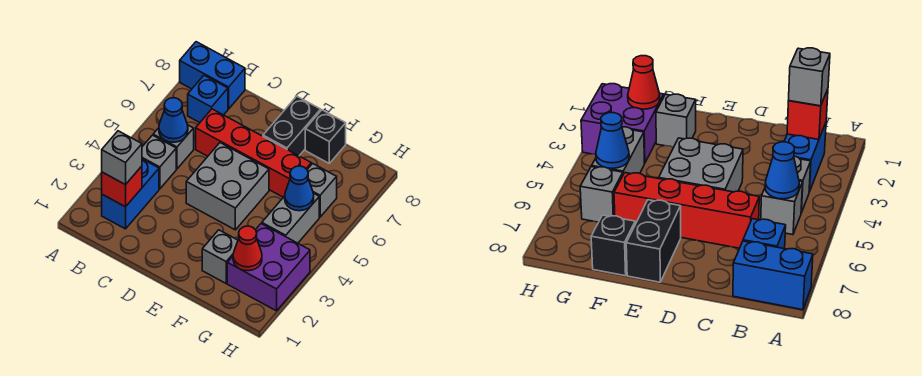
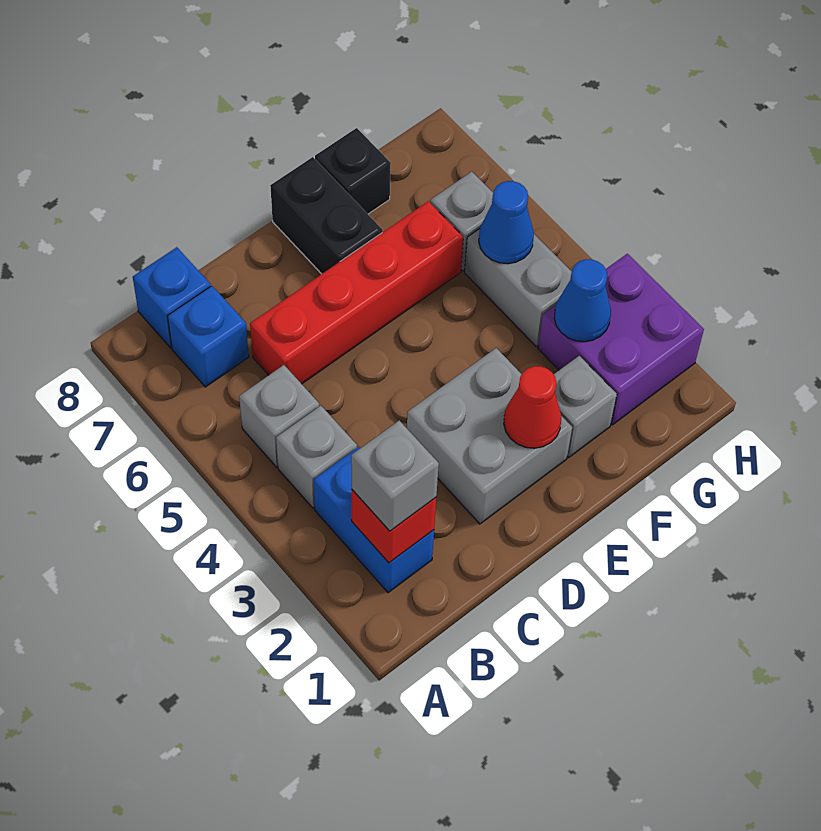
blue 1x2 brick [180,42,245,109] -> blue 1x1 brick [133,247,211,348]
blue 1x1 cone [159,98,188,142] -> blue 1x1 cone moved to [554,259,611,342]
grey 2x2 brick [186,143,269,230] -> grey 2x2 brick moved to [407,348,572,524]
red 1x1 cone [233,226,262,271] -> red 1x1 cone moved to [504,366,561,448]

